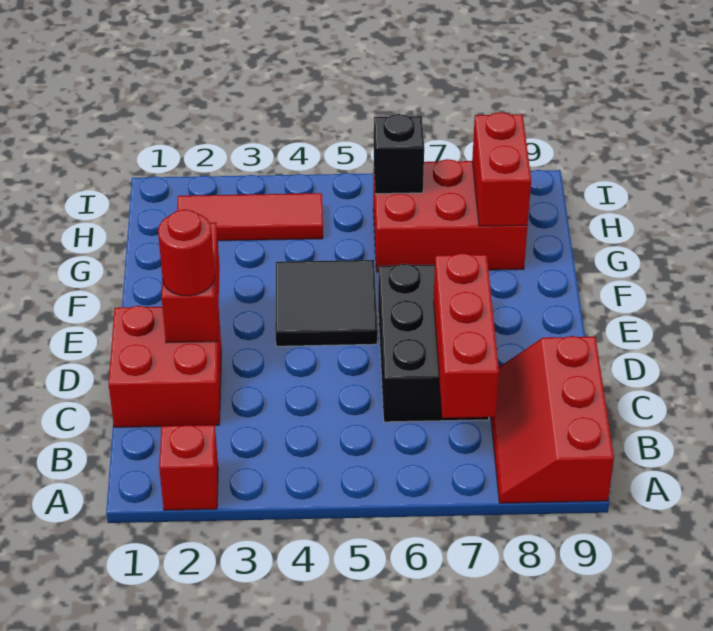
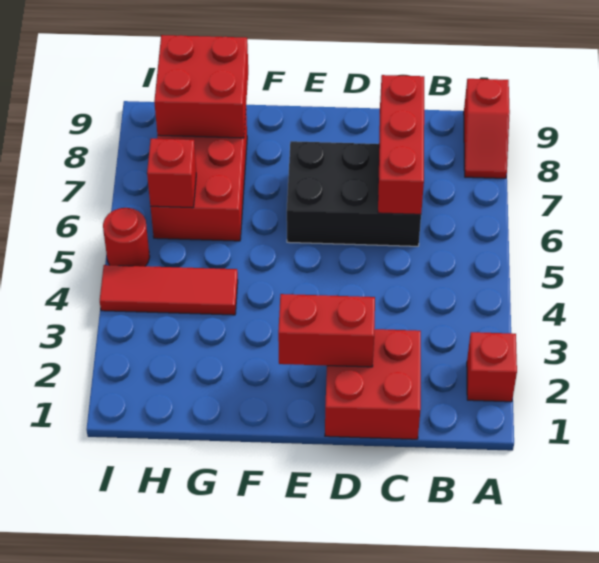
red 2x3 slope [491,336,614,503] -> red 1x2 slope [464,79,510,178]
red 1x3 brick [434,253,499,418] -> red 1x3 brick turned to [378,75,424,214]
red 1x1 round brick [158,210,215,296] -> red 1x1 round brick moved to [103,208,150,266]
black 2x2 tile [275,260,378,346] -> none
red 1x2 brick [472,112,531,226] -> red 2x2 brick [154,35,248,138]
red 1x3 tile [177,193,323,241] -> red 1x3 tile turned to [100,265,238,315]
black 1x1 brick [374,114,424,194] -> red 1x1 brick [147,139,196,208]

